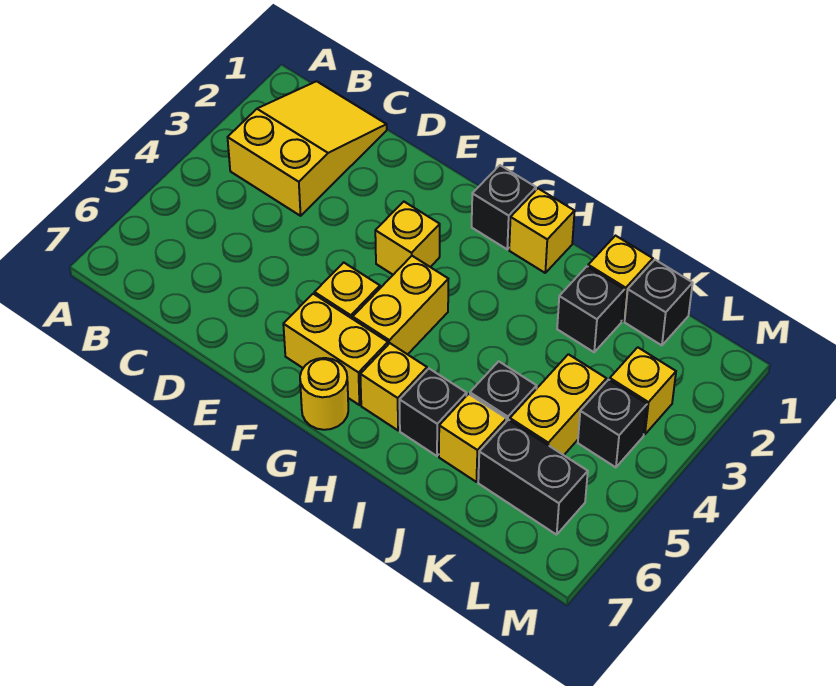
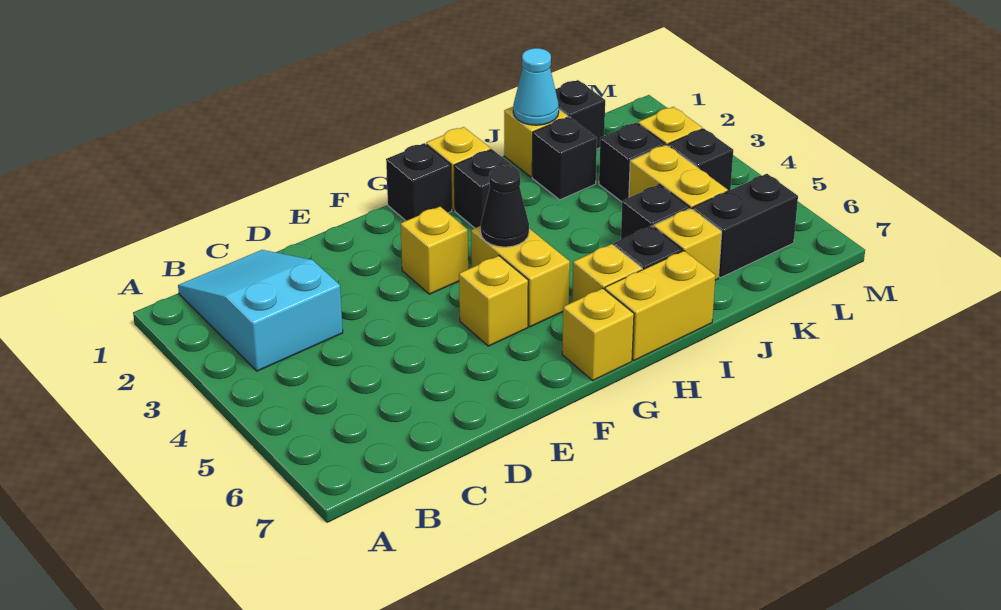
yellow 2x3 slope [228,81,387,216] -> cyan 2x3 slope [178,250,343,371]
yellow 1x2 brick [283,294,388,405] -> yellow 1x2 brick moved to [605,251,715,361]
none -> black 1x1 cone [481,166,529,247]
yellow 1x1 round brick [300,358,348,430] -> yellow 1x1 brick [562,288,634,380]
none -> black 1x1 brick [454,149,515,228]
none -> cyan 1x1 cone [513,48,559,125]
none -> black 1x1 brick [599,123,665,202]

